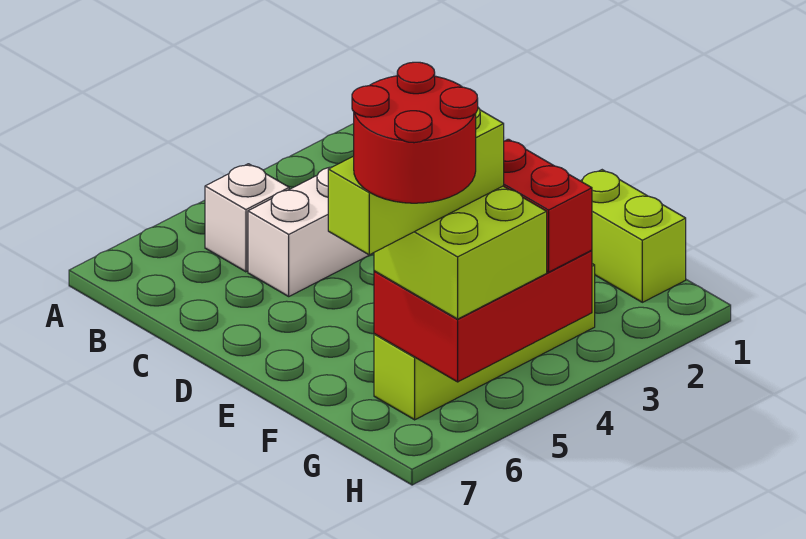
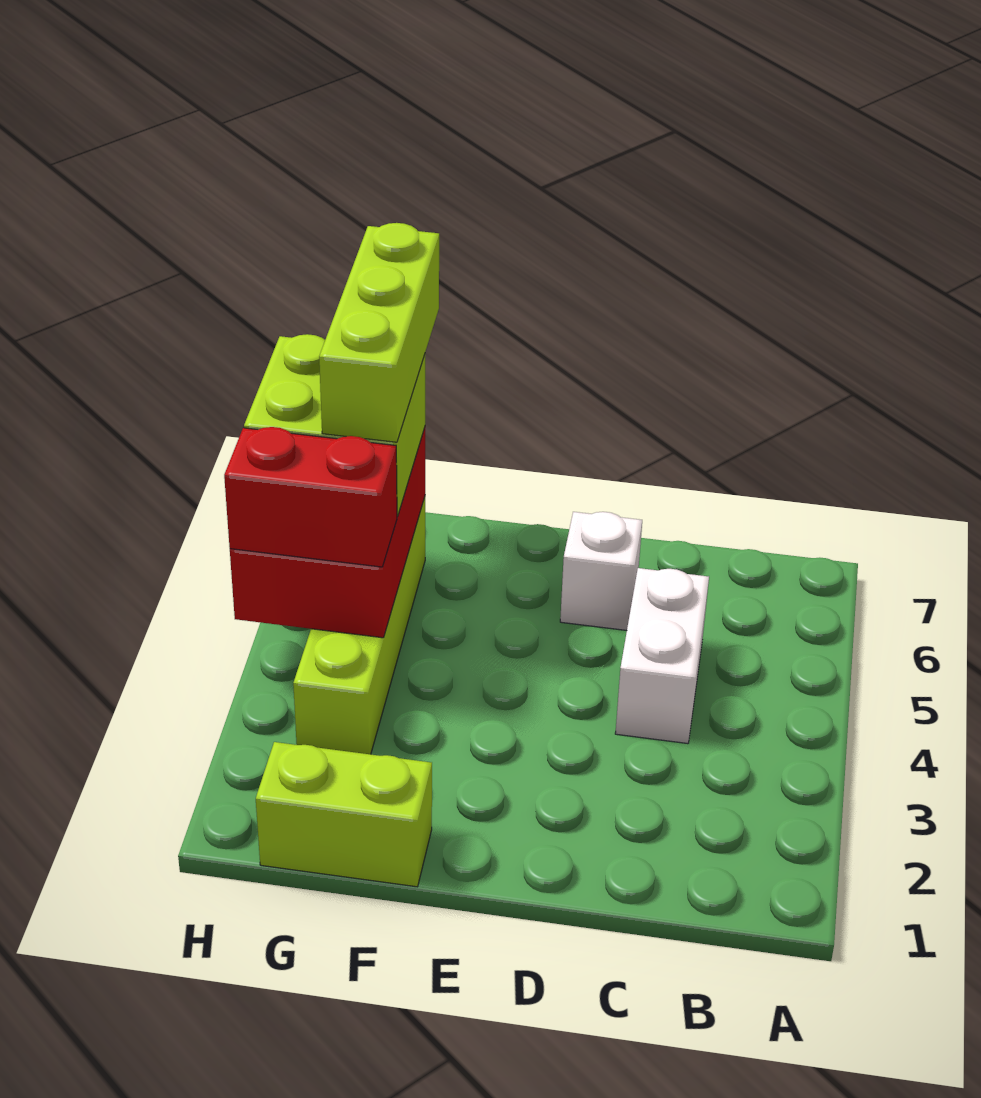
white 1x1 brick [205,164,289,272] -> white 1x1 brick moved to [560,512,642,630]
red 2x2 round brick [352,62,478,203] -> none

